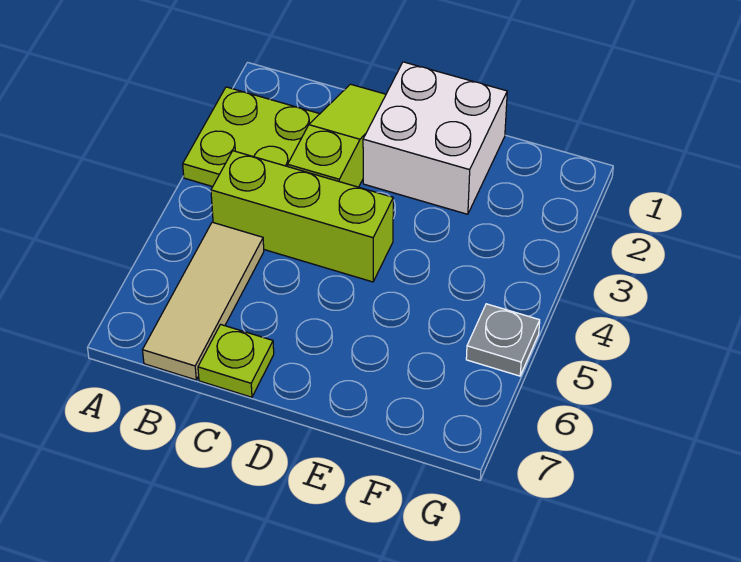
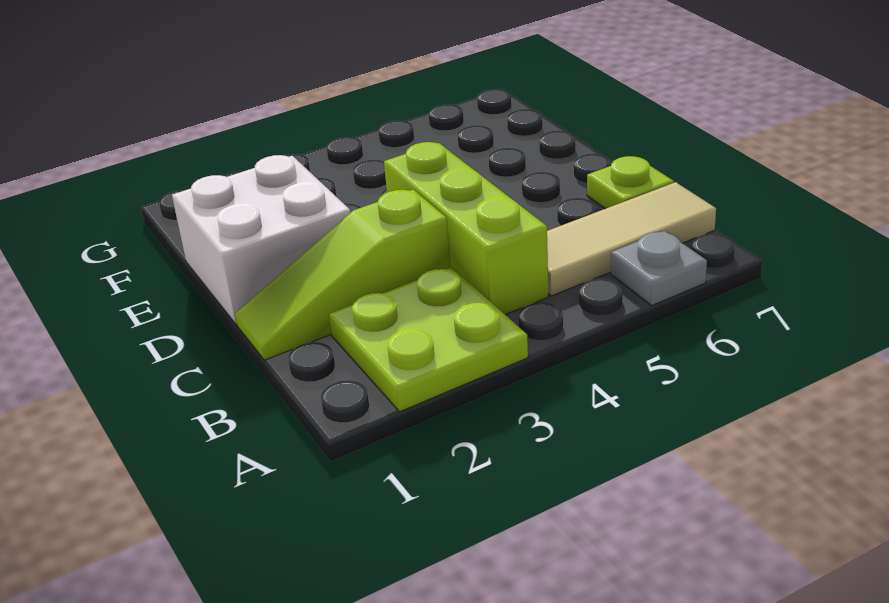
grey 1x1 plate [466,304,540,376] -> grey 1x1 plate moved to [611,231,707,305]

